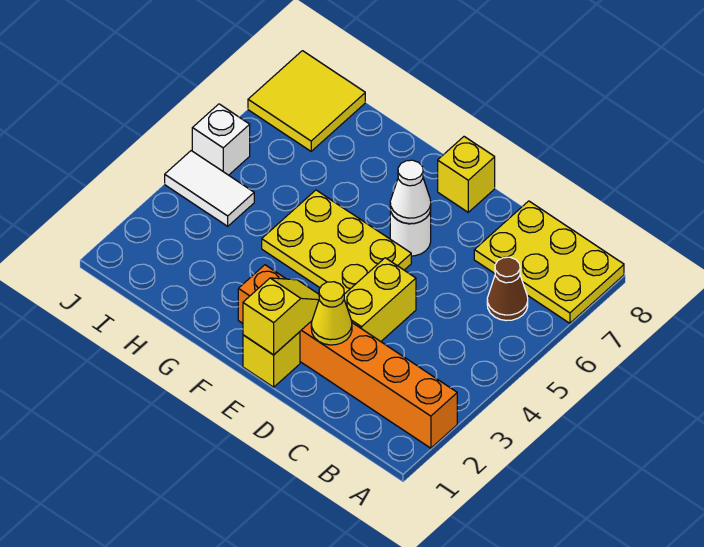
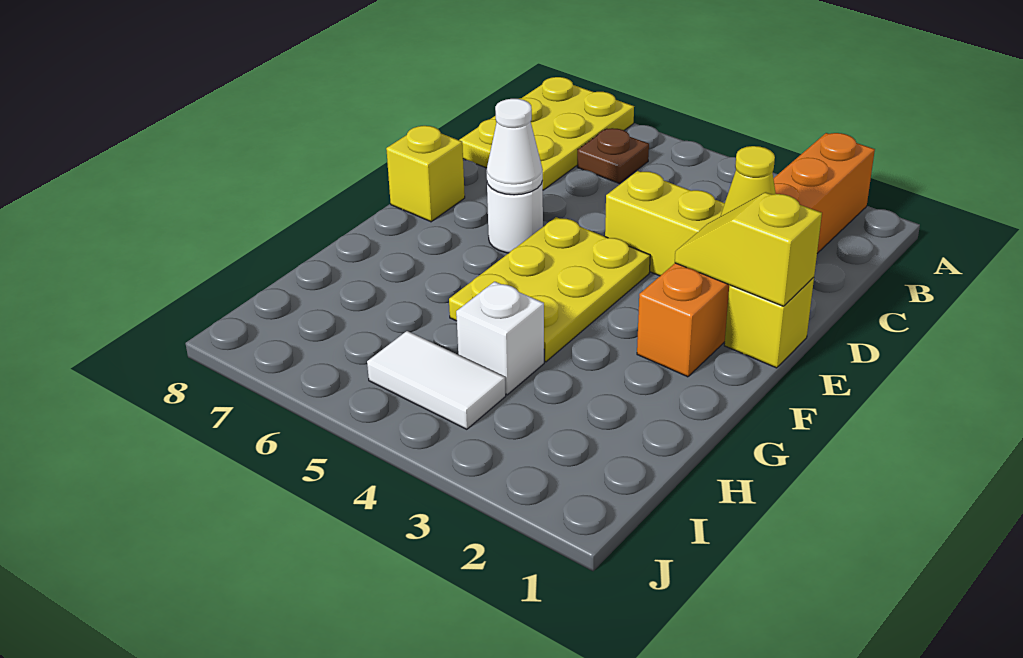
brown 1x1 cone [487,257,528,321] -> brown 1x1 plate [577,128,649,183]
white 1x2 tile [165,151,254,226] -> white 1x2 tile turned to [367,331,506,429]
yellow 2x2 tile [248,51,365,151] -> none
white 1x1 brick [192,104,250,175] -> white 1x1 brick moved to [456,282,544,395]

